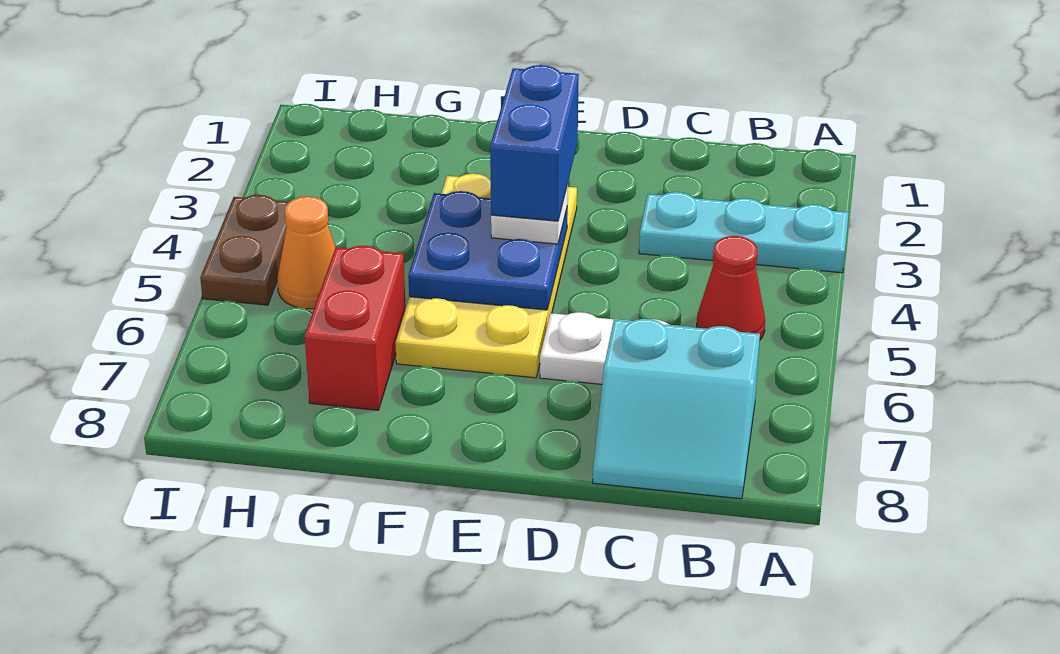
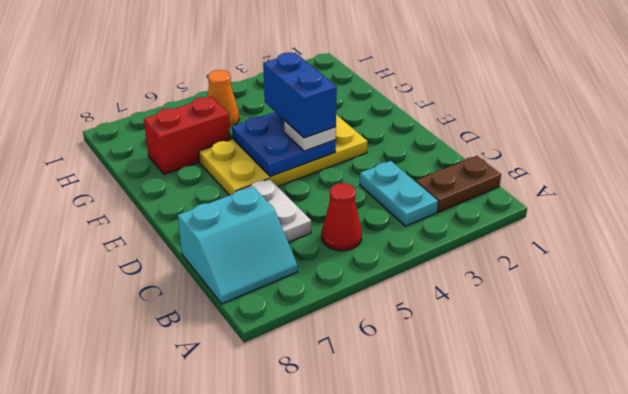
cyan 1x3 plate [639,192,849,273] -> cyan 1x2 plate [360,161,438,226]
cyan 2x2 slope [593,319,760,499] -> cyan 2x2 slope turned to [178,187,297,304]
blue 1x2 brick [490,65,579,221] -> blue 1x2 brick turned to [263,52,337,138]
brown 1x2 plate [200,195,289,305] -> brown 1x2 plate moved to [416,156,501,212]

